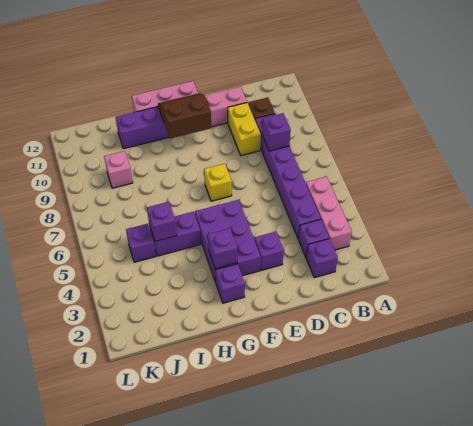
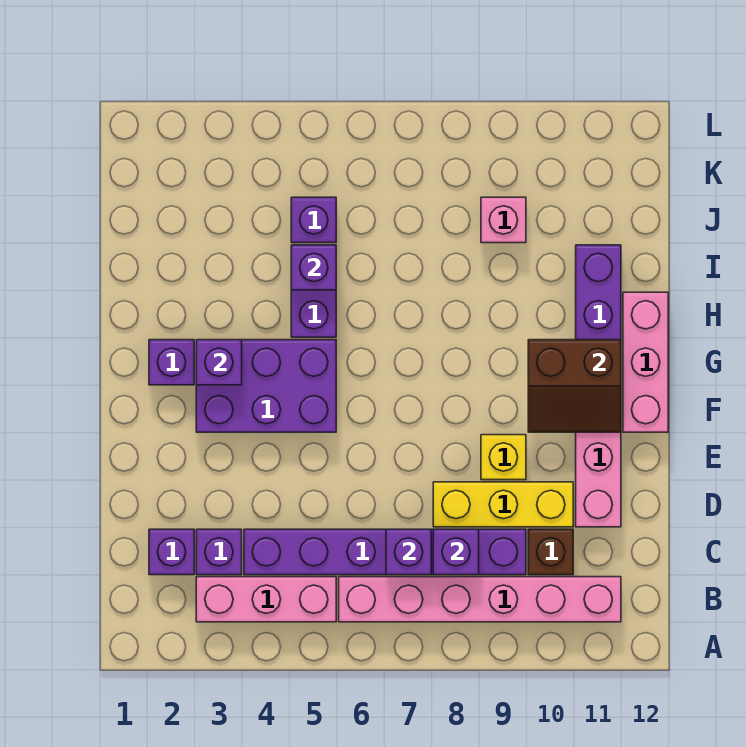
none -> pink 1x6 brick [339,577,621,622]
yellow 1x2 brick [228,103,261,155] -> yellow 1x3 brick [433,482,573,527]
purple 1x1 brick [254,232,284,270] -> purple 1x1 brick moved to [386,529,431,575]
yellow 1x1 brick [204,164,232,201] -> yellow 1x1 brick moved to [481,435,526,480]
brown 2x2 slope [158,93,212,138] -> brown 2x2 slope turned to [528,340,621,432]

